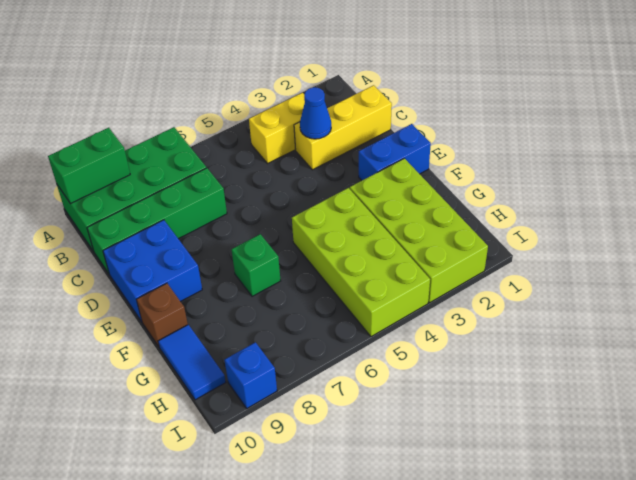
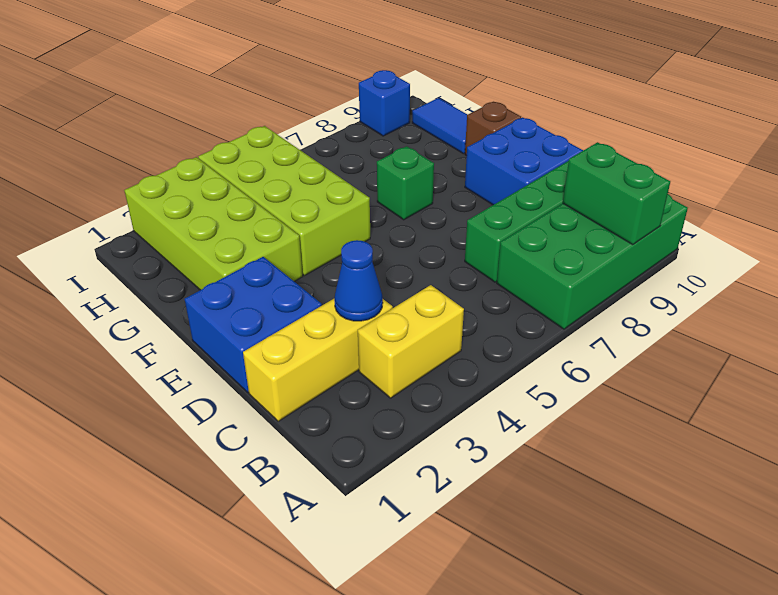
green 1x2 brick [48,128,130,204] -> green 1x2 brick turned to [563,142,670,245]
blue 1x2 brick [359,124,431,181] -> blue 2x2 brick [185,257,322,392]

